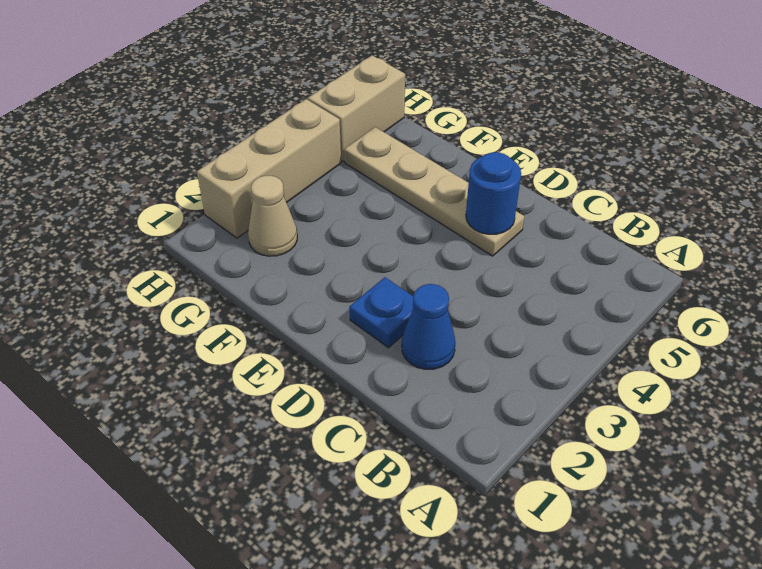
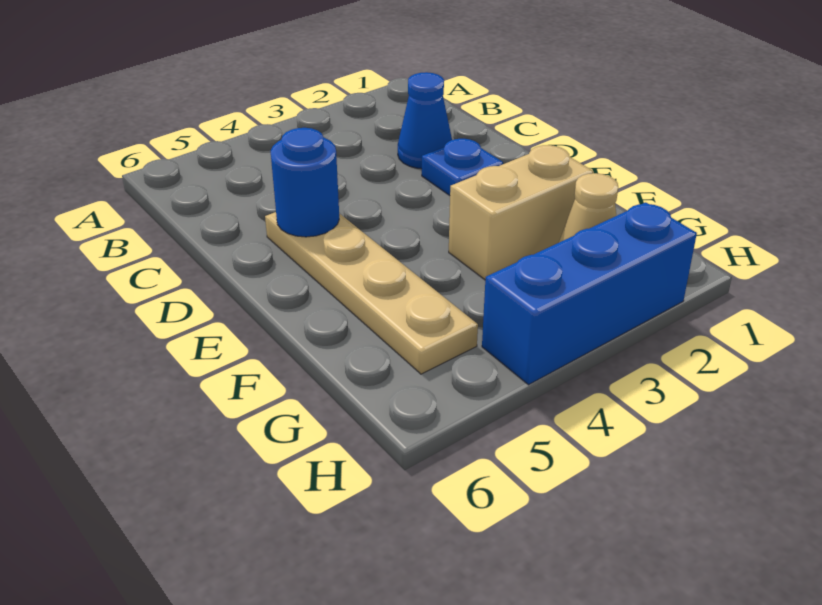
tan 1x3 brick [197,99,341,238] -> blue 1x3 brick [482,202,697,385]
tan 1x2 brick [308,55,405,162] -> tan 1x2 brick moved to [449,145,594,280]

